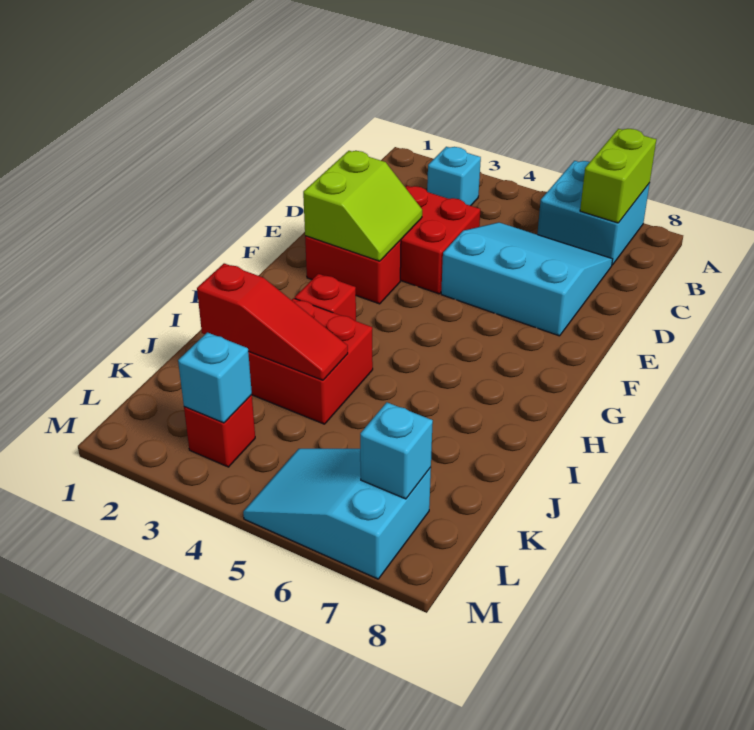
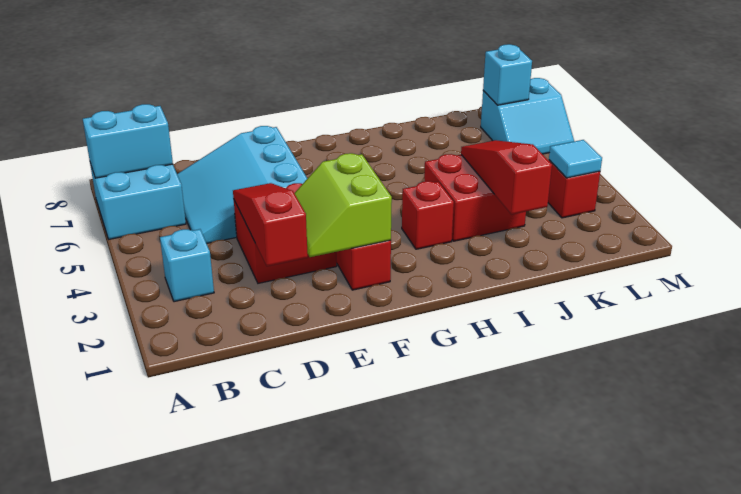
lime 1x2 brick [580,129,656,223] -> cyan 1x2 brick [83,104,173,178]
none -> red 1x3 slope [233,183,308,266]
lime 2x2 slope [303,151,422,261] -> lime 2x2 slope turned to [294,153,392,257]
cyan 1x1 brick [178,332,252,423] -> cyan 1x1 tile [549,140,602,178]
cyan 2x3 slope [243,449,431,579] -> cyan 2x2 slope [481,78,574,154]

